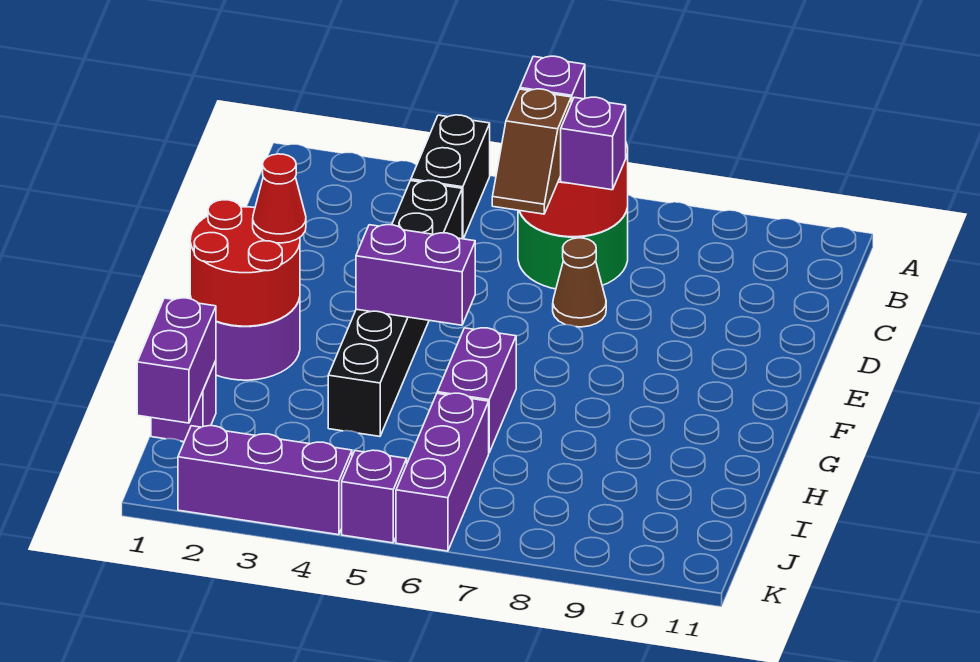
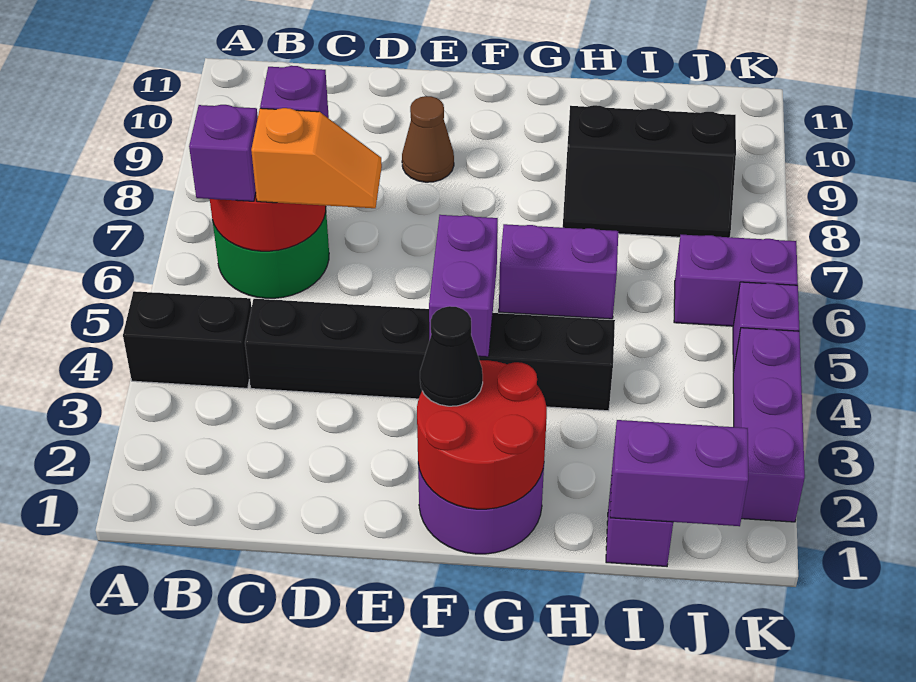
brown 1x2 slope [492,89,571,214] -> orange 1x2 slope [251,108,382,208]
brown 1x1 cone [553,238,606,327] -> brown 1x1 cone moved to [402,96,454,182]
red 1x1 cone [253,154,306,243] -> black 1x1 cone [420,306,483,406]
none -> black 2x3 slope [563,105,736,237]
purple 1x3 brick [396,393,489,551] -> purple 1x2 brick [674,235,798,326]

